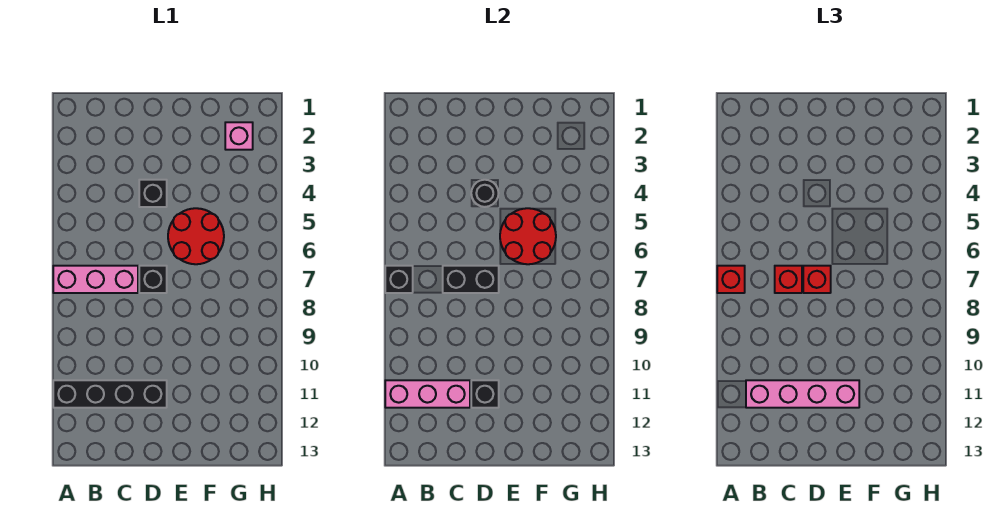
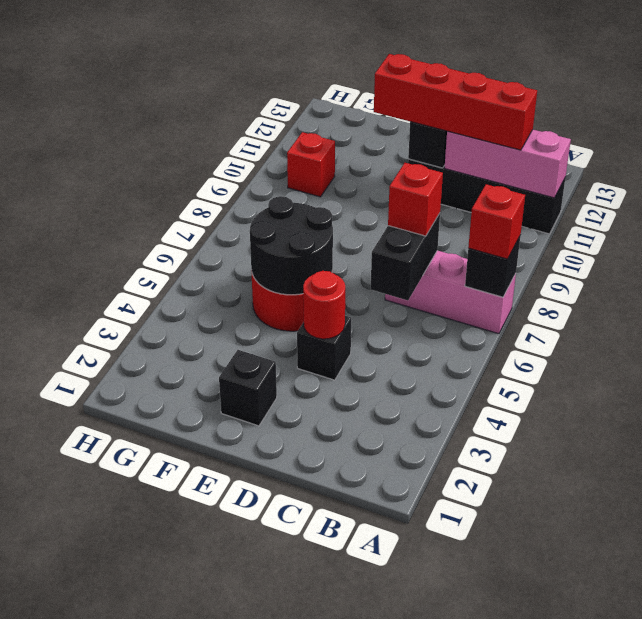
pink 1x4 brick [746,380,859,408] -> red 1x4 brick [374,54,537,150]
black 1x2 brick [443,266,499,293] -> black 1x2 brick turned to [371,213,440,300]
black 1x1 round brick [471,180,499,207] -> red 1x1 round brick [303,271,345,339]
black 1x1 brick [139,266,167,293] -> black 1x1 brick moved to [219,350,277,426]
red 1x1 brick [803,266,831,293] -> red 1x1 brick moved to [287,132,335,197]
red 2x2 round brick [500,208,556,264] -> black 2x2 round brick [250,196,333,295]
pink 1x1 brick [225,122,253,150] -> none

